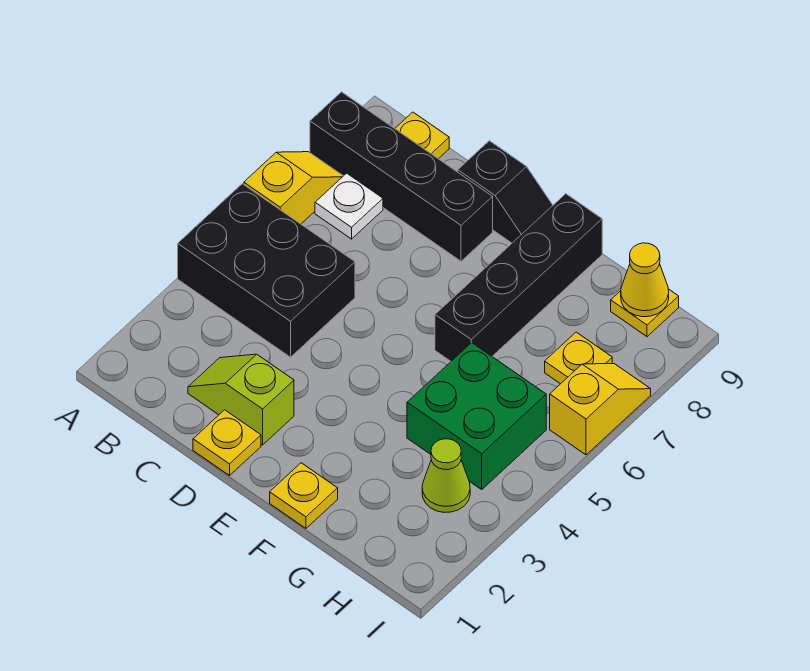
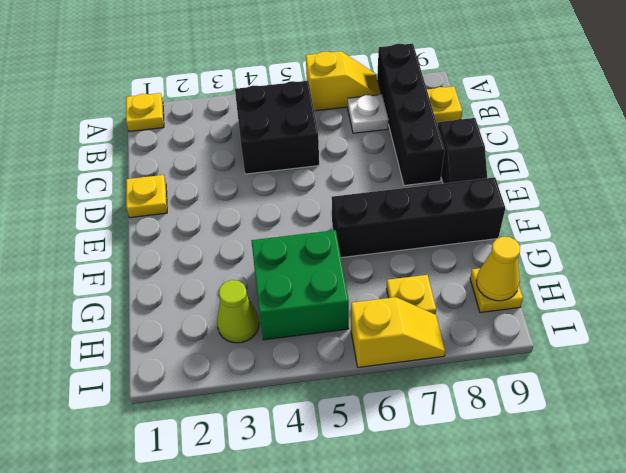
black 2x3 brick [178,184,355,357] -> black 2x2 brick [235,81,319,174]
lime 1x2 slope [188,354,294,445] -> none
yellow 1x1 plate [270,463,338,528] -> yellow 1x1 plate moved to [126,93,164,132]

